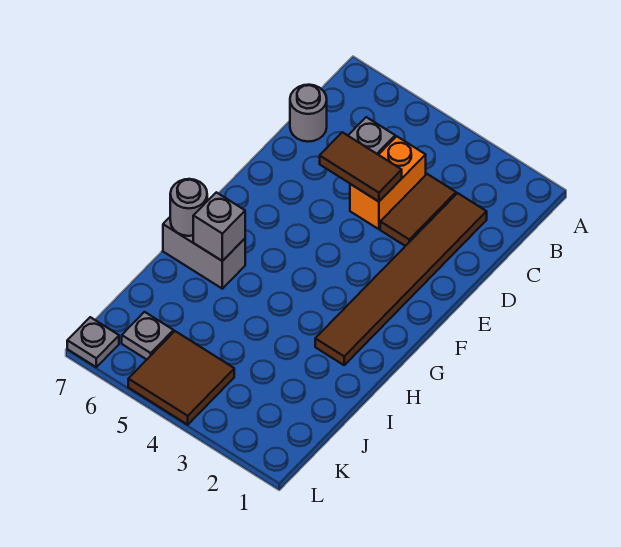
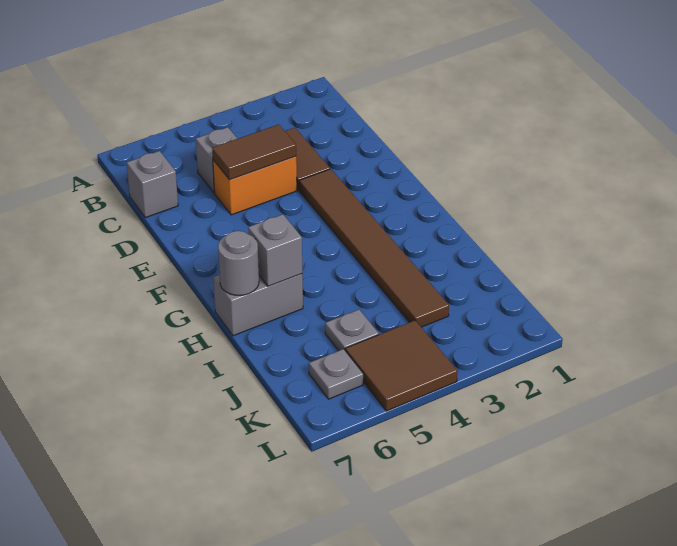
brown 1x6 tile [315,193,487,365] -> brown 1x6 tile moved to [299,169,449,327]
orange 1x2 brick [350,136,426,229] -> orange 1x2 brick turned to [213,156,297,215]
grey 1x1 round brick [290,85,327,142] -> grey 1x1 brick [127,151,178,218]
grey 1x1 plate [67,317,119,367] -> grey 1x1 plate moved to [325,310,379,351]

